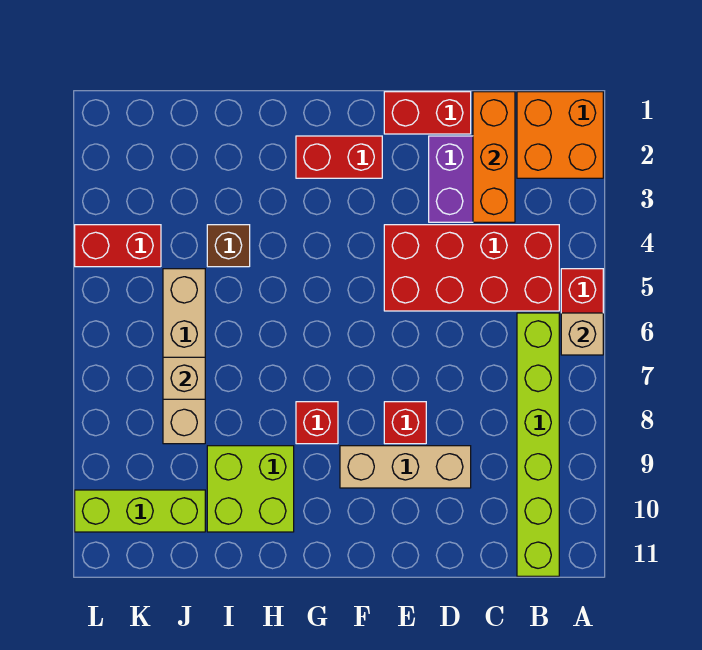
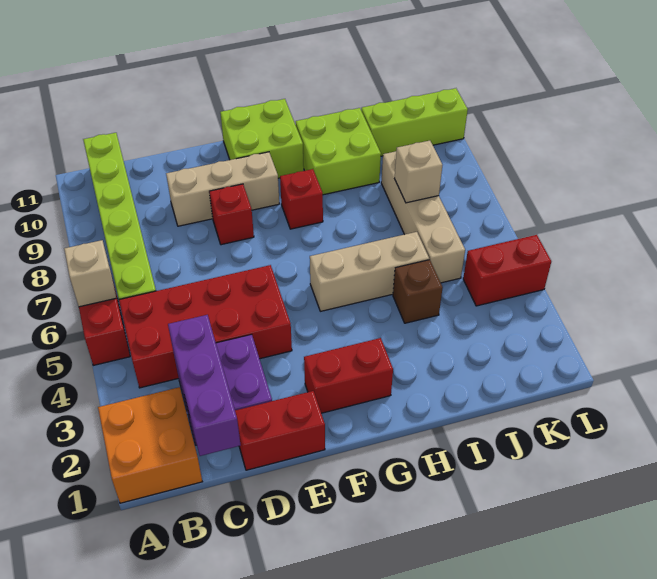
orange 1x3 brick [473,92,515,222] -> purple 1x3 brick [168,315,241,456]
none -> lime 2x2 brick [220,99,304,178]
none -> tan 1x3 brick [310,232,429,311]

